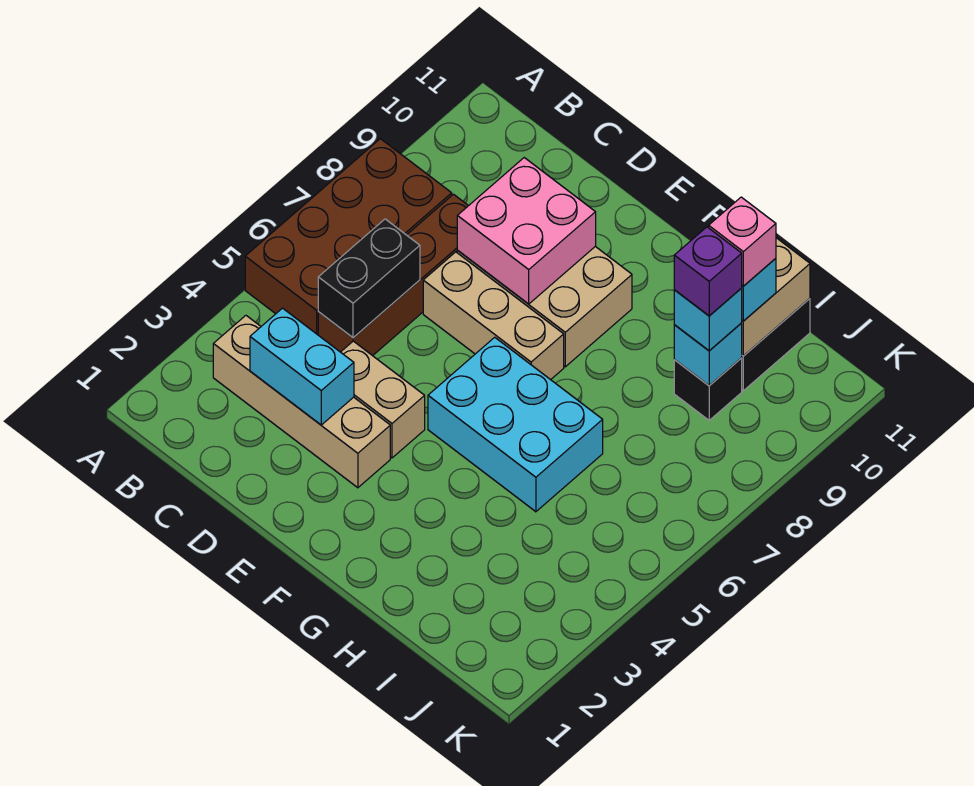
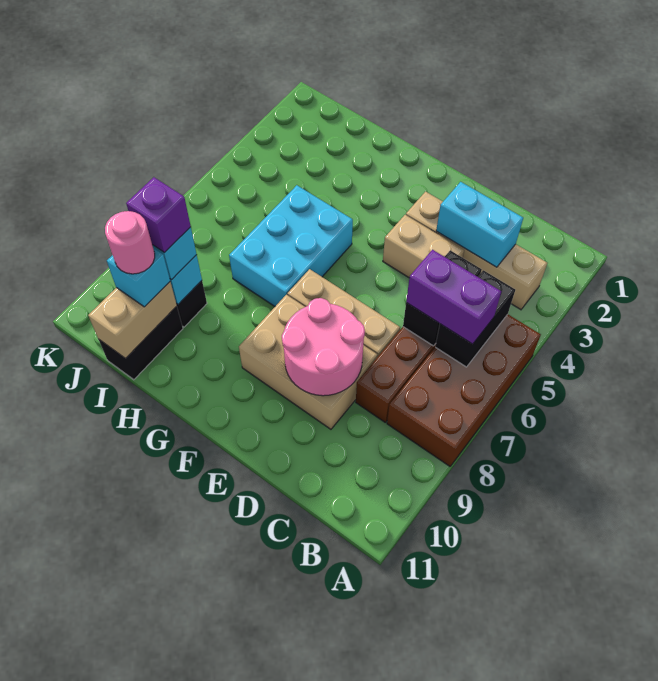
none -> black 1x2 brick [435,270,515,367]
none -> purple 1x2 brick [406,250,502,344]
pink 2x2 brick [457,158,596,304] -> pink 2x2 round brick [282,298,365,396]
cyan 2x3 brick [428,337,603,512] -> cyan 2x3 brick turned to [229,185,353,306]
pink 1x1 brick [709,197,776,286] -> pink 1x1 round brick [105,211,155,274]

